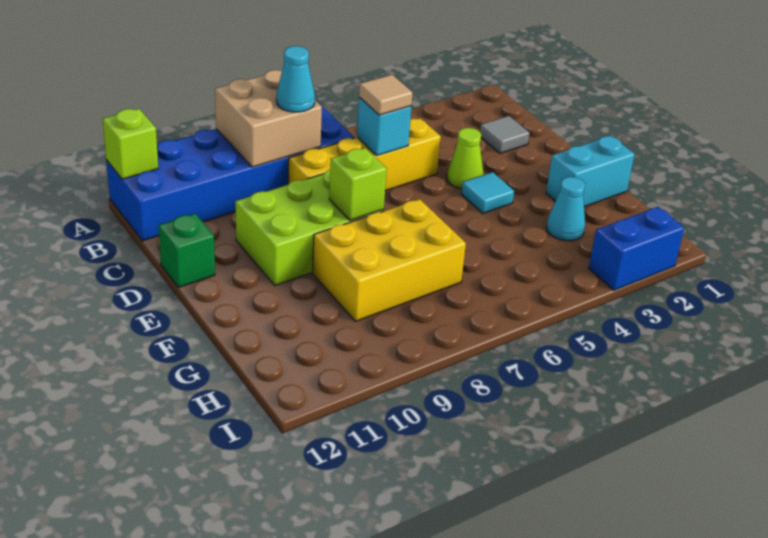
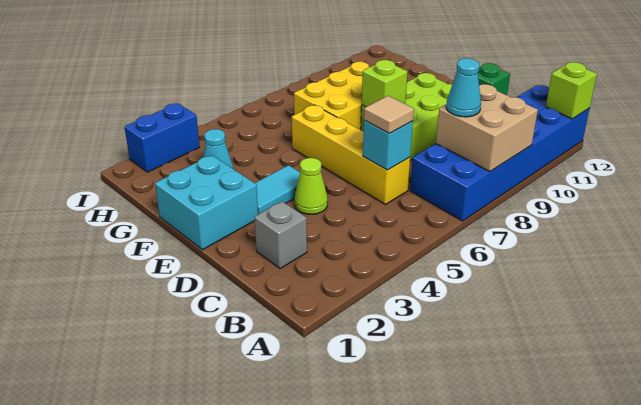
grey 1x1 tile [480,116,530,153] -> grey 1x1 brick [254,201,307,269]
yellow 1x4 brick [288,118,441,191] -> yellow 1x4 brick turned to [292,105,410,204]
cyan 1x1 tile [461,172,514,213] -> cyan 1x2 tile [255,165,300,214]
cyan 1x2 brick [546,136,635,207] -> cyan 2x2 brick [155,155,258,250]

